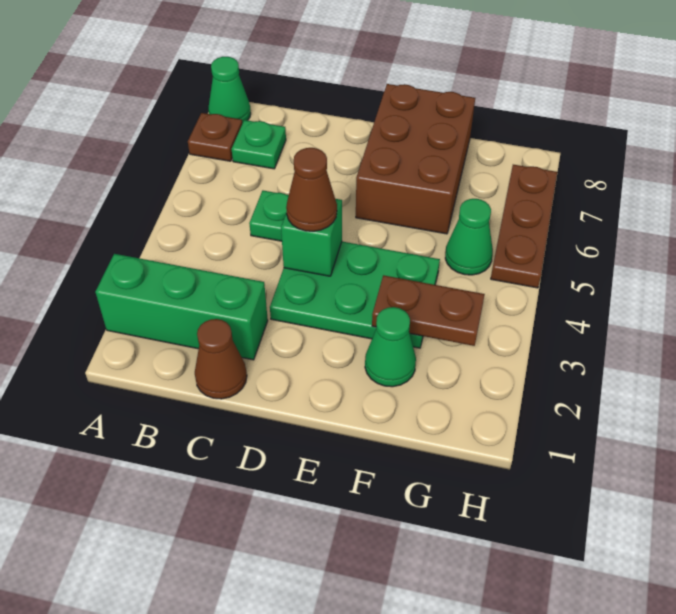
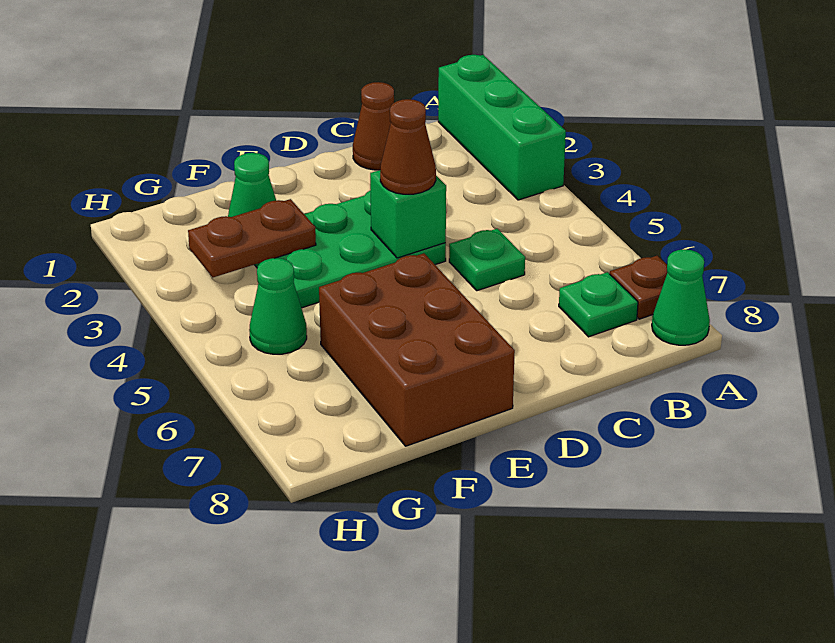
green 1x3 brick [95,254,268,360] -> green 1x3 brick turned to [438,55,566,200]
brown 1x3 plate [491,165,557,288] -> none

